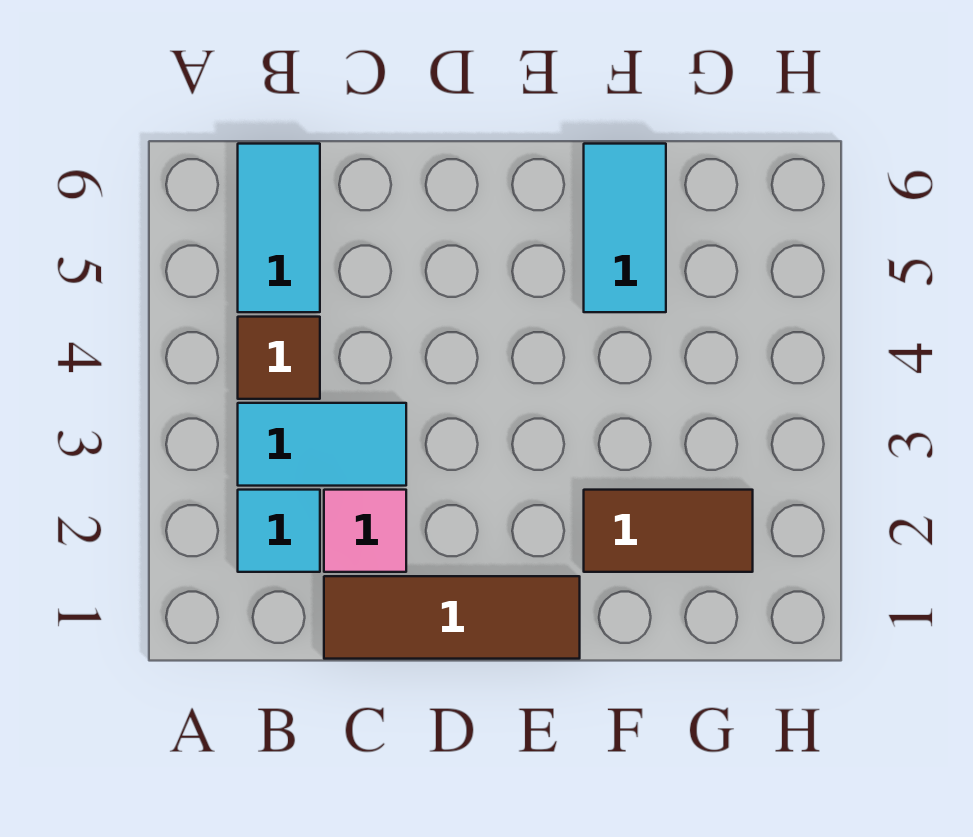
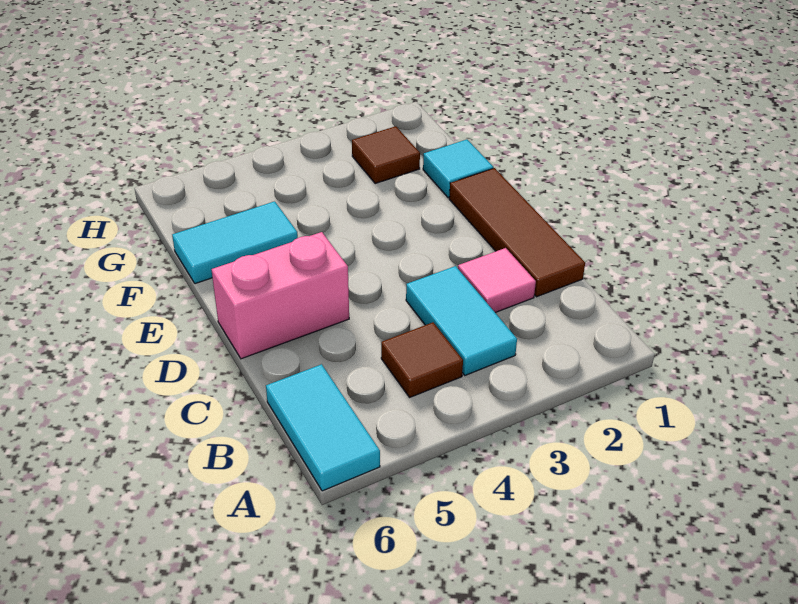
cyan 1x1 tile [238,490,320,572] -> cyan 1x1 tile moved to [423,140,493,198]
cyan 1x2 tile [238,144,320,312] -> cyan 1x2 tile turned to [266,364,380,491]
none -> pink 1x2 brick [211,232,349,359]
brown 1x2 tile [584,490,753,572] -> brown 1x1 tile [352,126,420,184]

